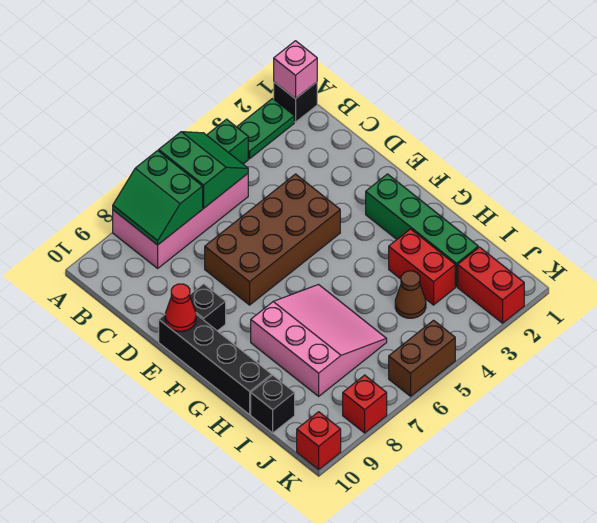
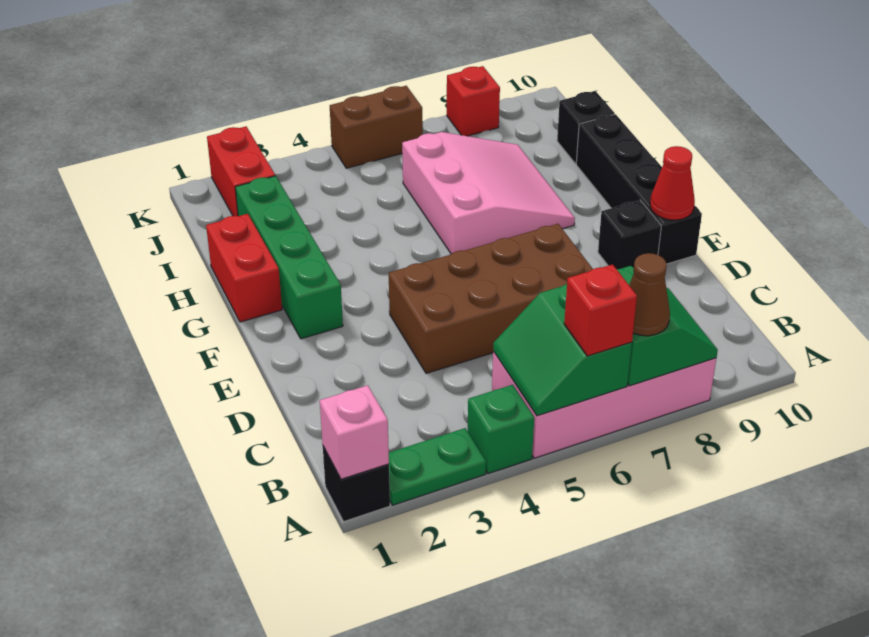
pink 3x3 slope [251,285,387,396] -> pink 3x3 slope turned to [402,132,575,254]
red 1x2 brick [389,229,455,305] -> red 1x2 brick moved to [206,214,282,322]
brown 1x1 cone [395,271,426,318] -> brown 1x1 cone moved to [629,253,670,336]
red 1x1 brick [297,412,341,469] -> red 1x1 brick moved to [564,264,637,356]

